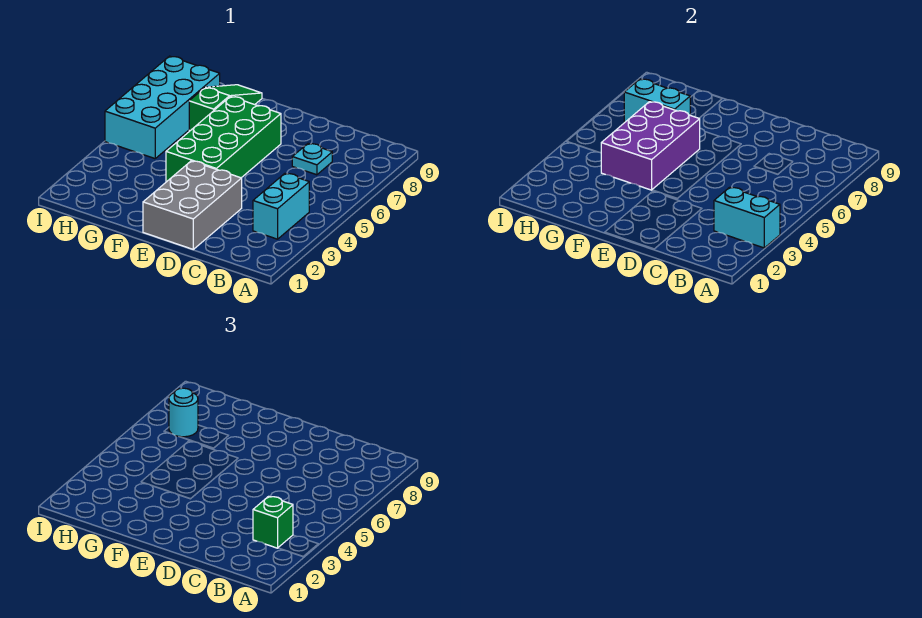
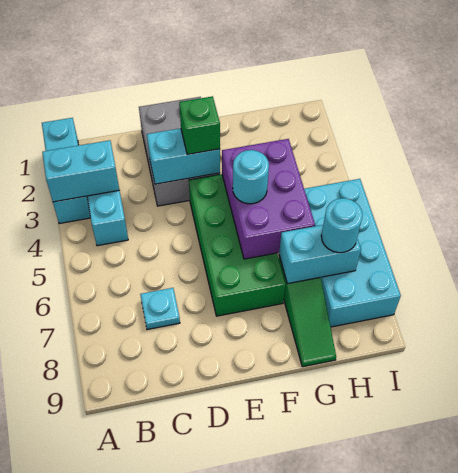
none -> cyan 1x3 brick [42,118,90,224]
green 1x1 brick [253,496,293,548] -> green 1x1 brick moved to [179,96,220,154]
none -> cyan 1x2 brick [147,128,220,184]
none -> cyan 1x1 round brick [233,150,269,204]

